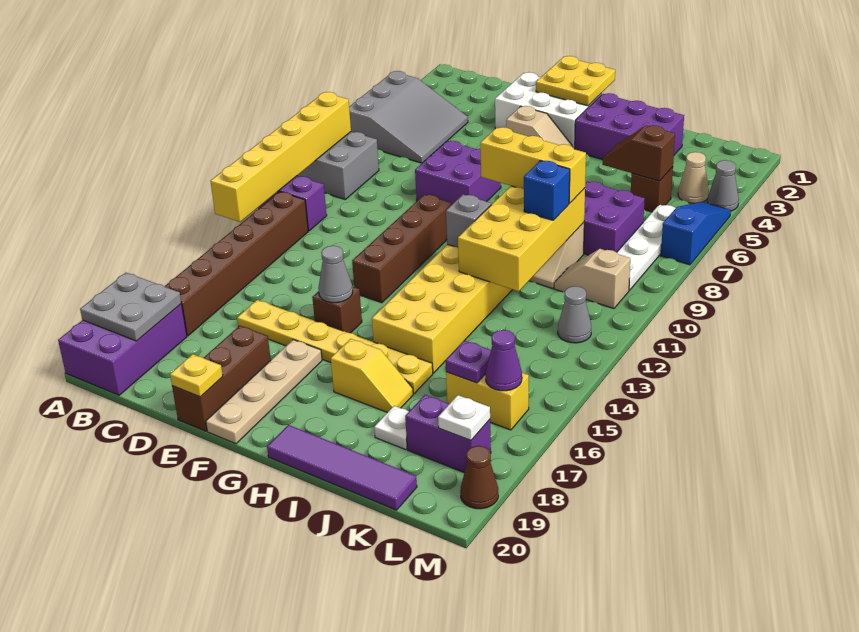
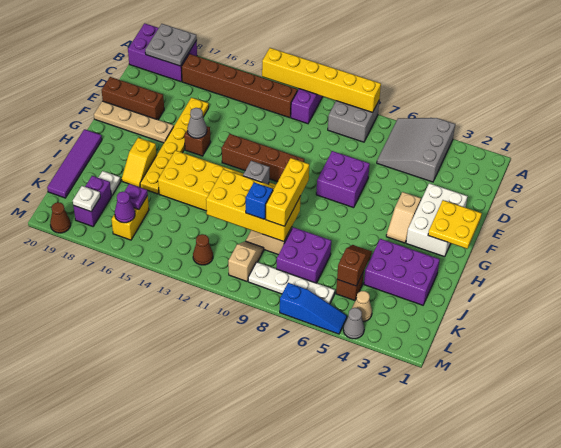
grey 3x3 slope [349,71,468,163] -> grey 3x3 slope turned to [377,118,455,182]
yellow 1x1 plate [170,354,223,397] -> none
purple 2x3 brick [575,93,684,160] -> purple 2x3 brick turned to [364,239,440,305]
grey 1x1 cone [558,286,591,343] -> brown 1x1 cone [193,234,213,265]

